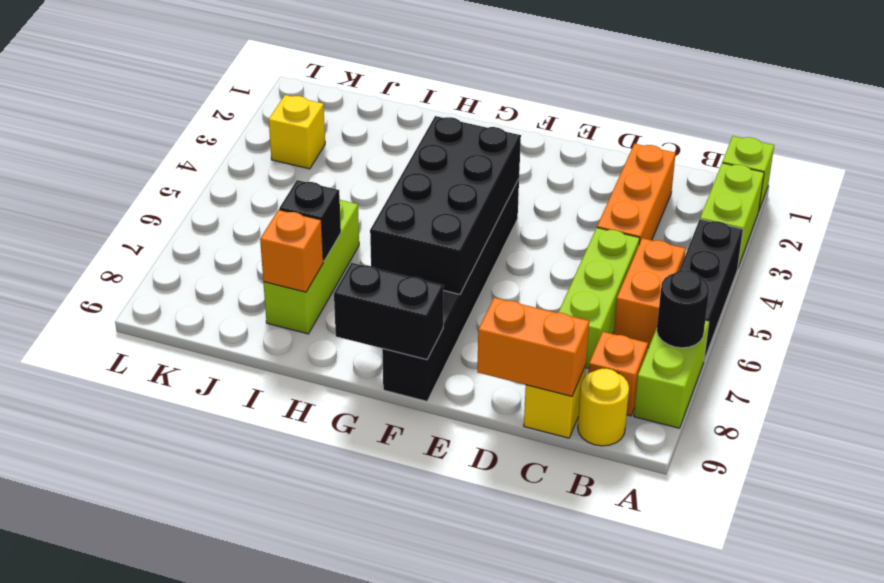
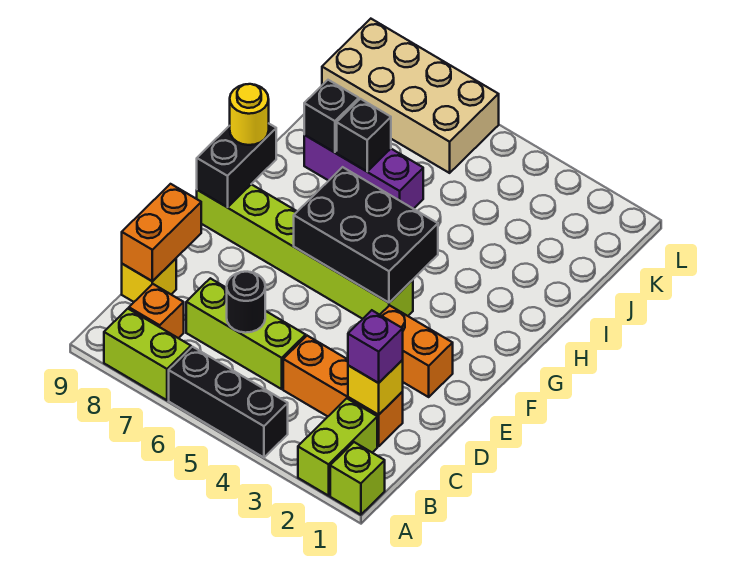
lime 1x2 brick [700,163,764,267] -> lime 1x2 brick turned to [298,398,377,496]
black 1x1 round brick [657,270,709,348] -> black 1x1 round brick moved to [227,272,265,333]
orange 1x2 brick [614,238,686,348] -> orange 1x2 brick moved to [380,305,453,397]
yellow 1x1 round brick [578,369,629,446] -> yellow 1x1 round brick moved to [230,84,269,145]
none -> purple 1x1 brick [348,310,403,383]
black 1x6 brick [382,179,519,401] -> lime 1x6 brick [197,184,413,319]
black 2x4 brick [370,116,521,294] -> black 2x3 brick [294,167,438,303]
lime 1x3 brick [263,200,359,334] -> purple 1x3 brick [304,135,423,209]
orange 1x1 brick [260,210,323,292] -> black 1x1 brick [304,80,359,153]
yellow 1x1 brick [269,95,325,169] -> yellow 1x1 brick moved to [348,360,403,415]
none -> tan 2x4 brick [322,19,499,173]

